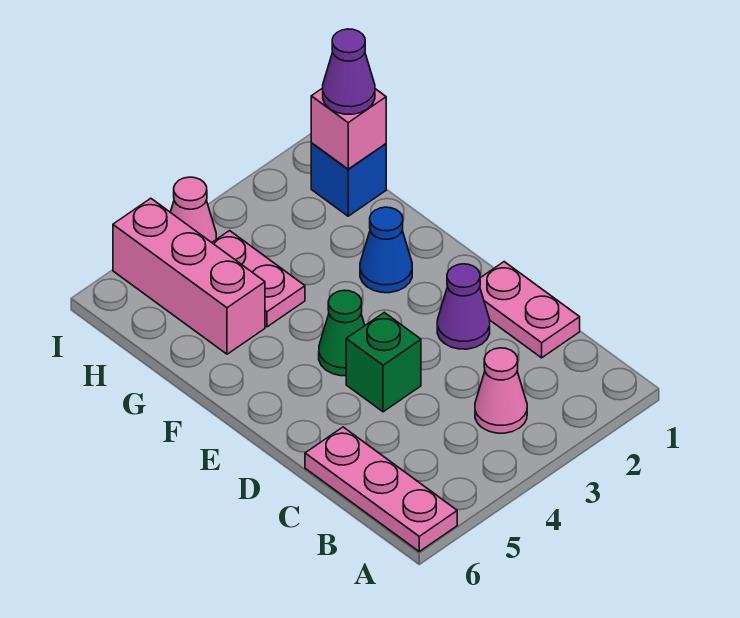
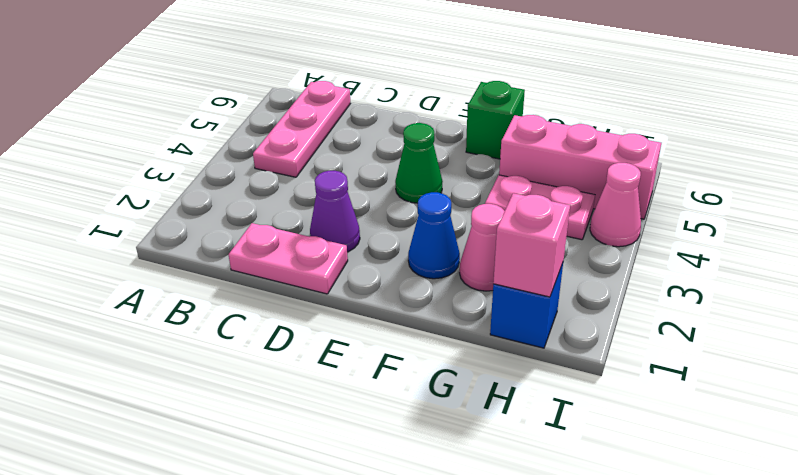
pink 1x3 plate [305,427,457,551] -> pink 1x3 plate turned to [253,81,350,177]
pink 1x1 cone [475,348,527,433] -> pink 1x1 cone moved to [460,204,505,291]
green 1x1 brick [346,312,421,412] -> green 1x1 brick moved to [466,81,525,159]
purple 1x1 cone [323,29,375,114] -> none

